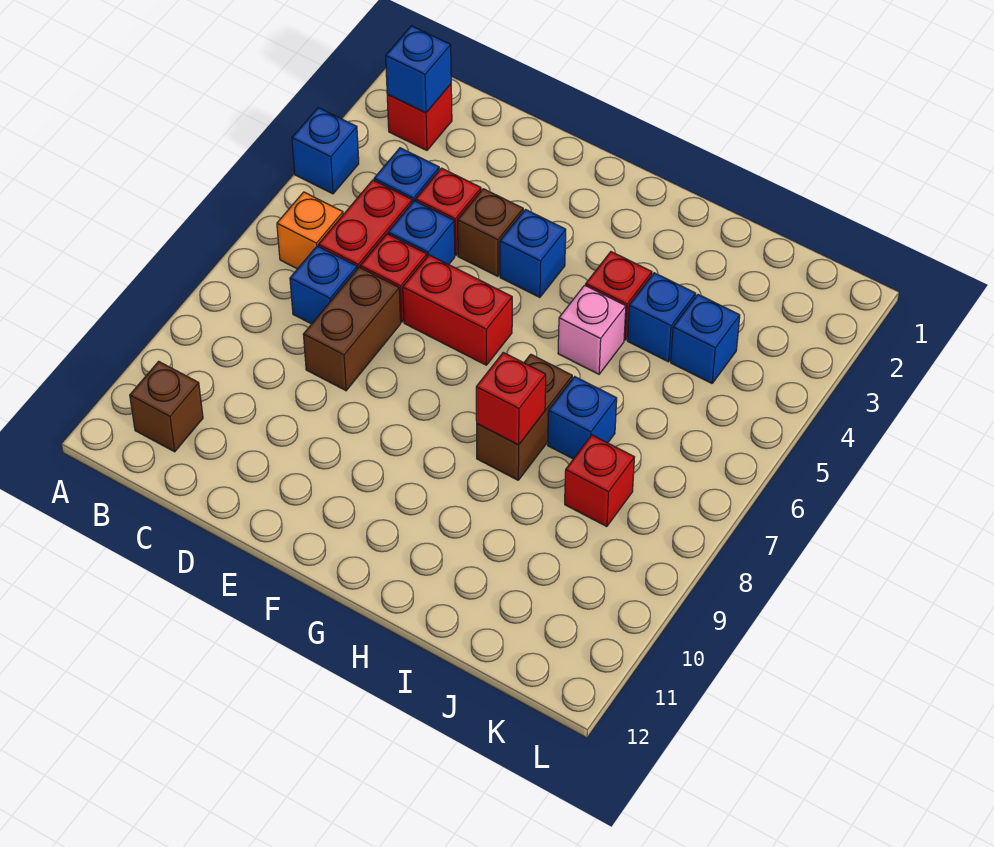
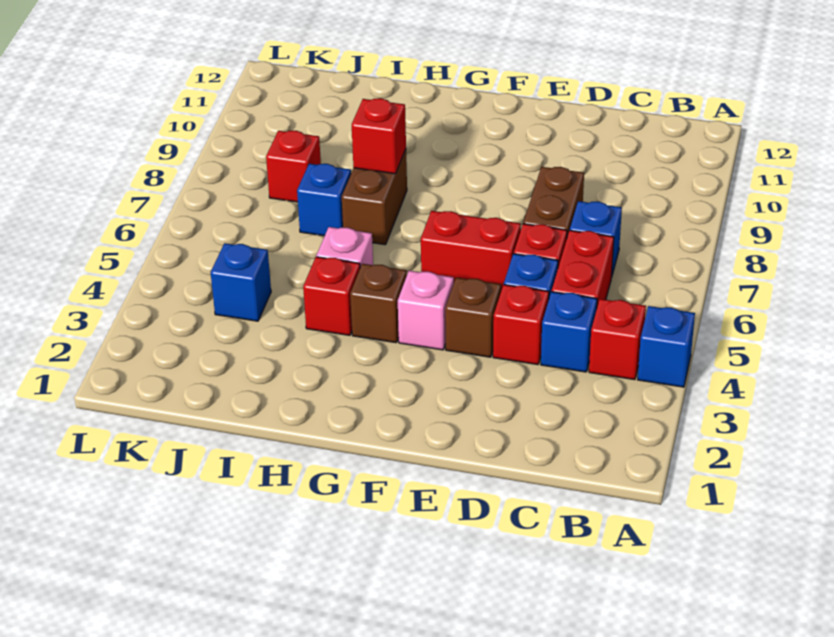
red 1x1 brick [387,84,452,150] -> red 1x1 brick moved to [589,299,646,380]
blue 1x1 brick [386,26,451,113] -> none
orange 1x1 brick [277,192,343,269] -> none
brown 1x1 brick [130,361,203,452] -> brown 1x1 brick moved to [350,264,407,343]
blue 1x1 brick [500,210,566,297] -> pink 1x1 brick [398,271,454,350]
blue 1x1 brick [627,273,696,362] -> none

